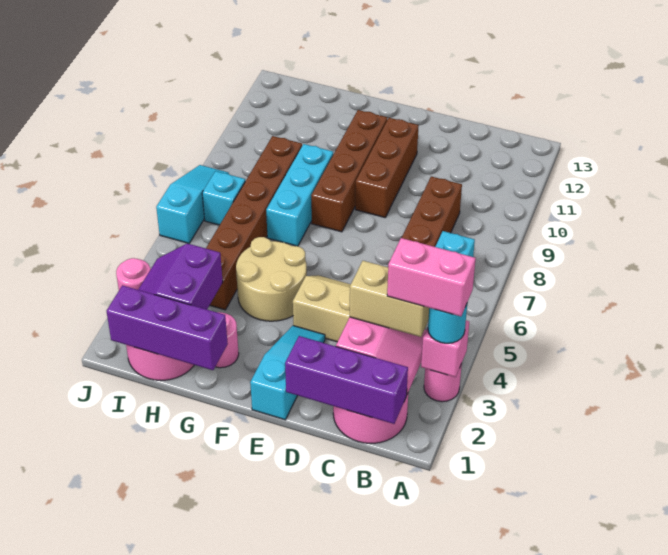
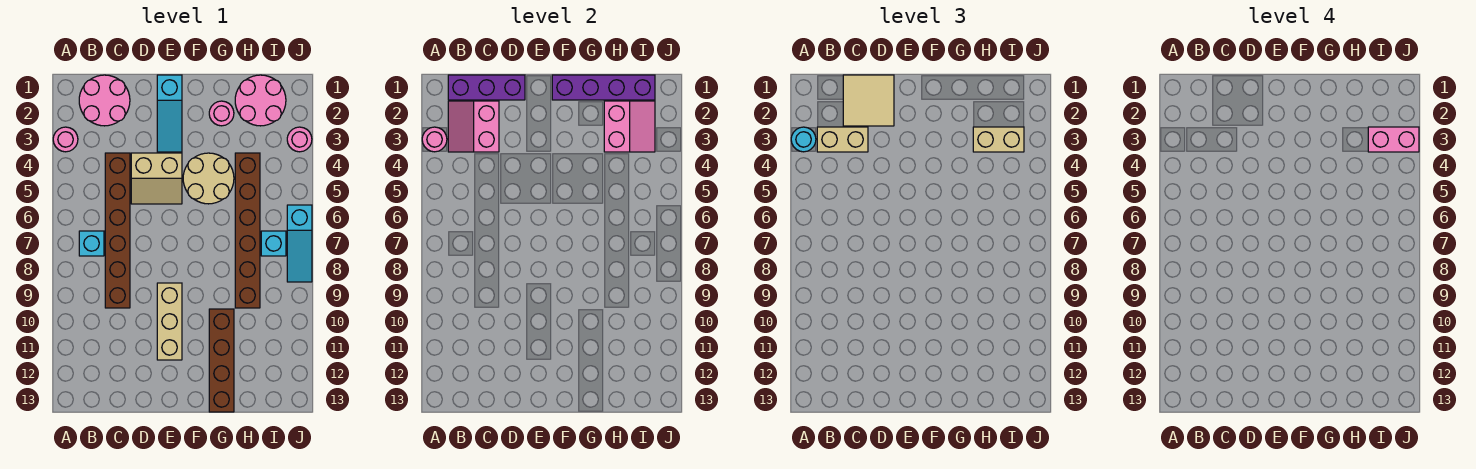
pink 1x1 brick [421,321,469,377] -> pink 1x1 round brick [422,127,447,152]
pink 1x2 brick [387,238,476,316] -> pink 1x2 brick moved to [1368,127,1419,152]
none -> tan 2x2 tile [843,75,894,126]
brown 1x3 brick [355,118,419,217] -> tan 1x3 brick [157,283,182,360]
brown 1x4 brick [311,110,387,232] -> brown 1x4 brick moved to [209,309,234,412]
purple 1x3 brick [107,285,228,370] -> purple 1x4 brick [552,75,655,100]
cyan 1x3 brick [266,144,333,246] -> none
purple 2x2 slope [138,243,223,309] -> pink 2x2 slope [604,101,655,152]
none -> tan 1x2 brick [973,127,1024,152]

